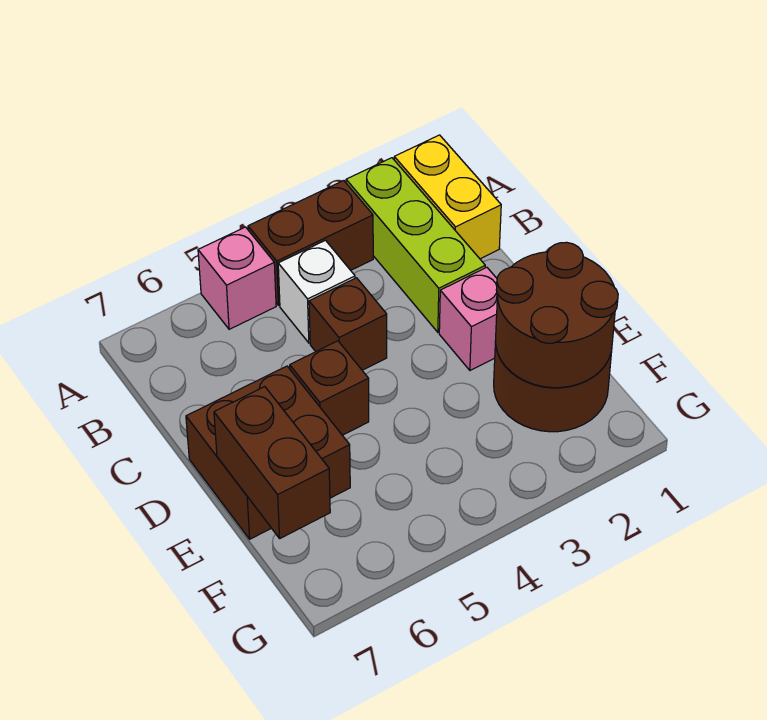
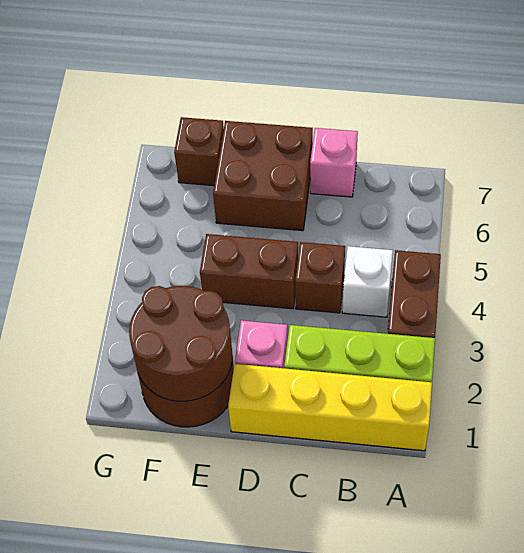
yellow 1x2 brick [394,135,501,259] -> yellow 1x4 brick [228,364,432,451]
pink 1x1 brick [198,227,276,329] -> pink 1x1 brick moved to [310,128,358,197]
brown 1x1 brick [290,341,369,435] -> brown 1x1 brick moved to [174,117,224,186]
brown 1x2 brick [214,387,330,538] -> brown 1x2 brick moved to [200,234,298,309]

